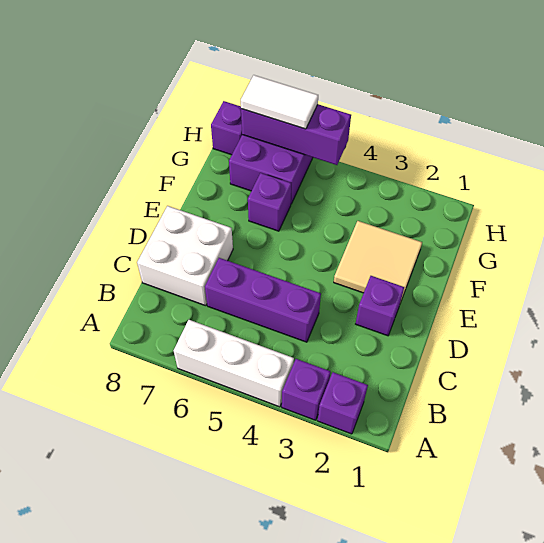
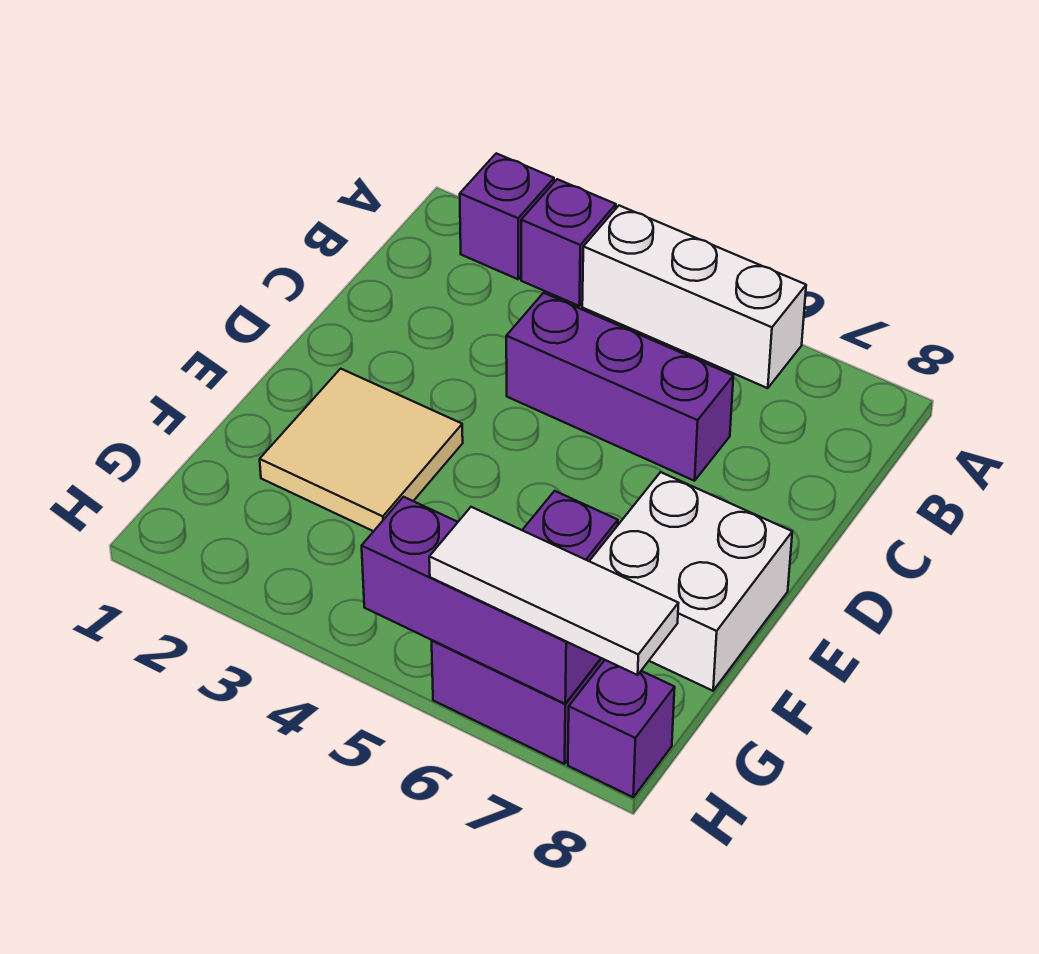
white 2x2 brick [137,206,233,306] -> white 2x2 brick moved to [590,472,792,691]
purple 1x1 brick [356,276,404,336] -> none
white 1x2 tile [241,75,318,129] -> white 1x3 tile [429,507,678,675]

